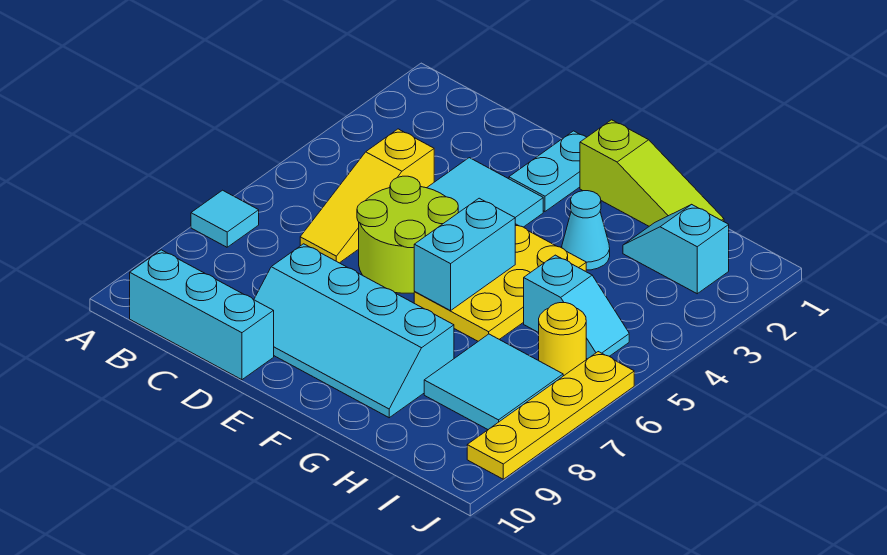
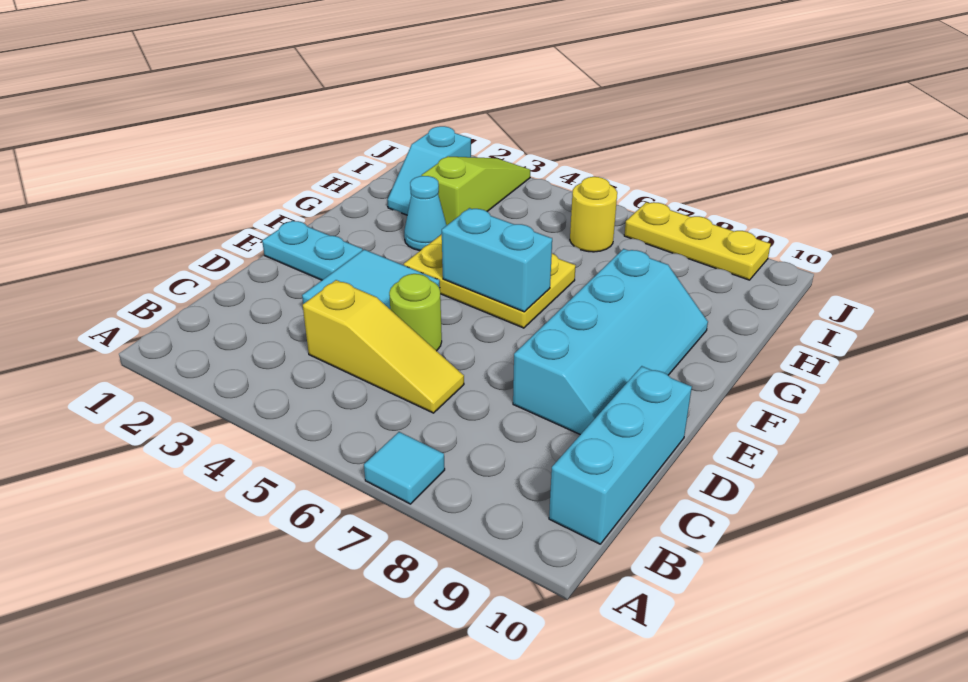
lime 2x2 round brick [357,176,458,293] -> lime 1x1 round brick [389,274,442,351]
lime 1x3 slope [580,120,724,226] -> lime 1x3 slope moved to [421,156,530,225]
cyan 1x2 slope [524,255,629,359] -> none
cyan 2x2 tile [424,334,563,430] -> none
yellow 1x4 plate [467,352,634,479] -> yellow 1x3 plate [624,202,771,280]

